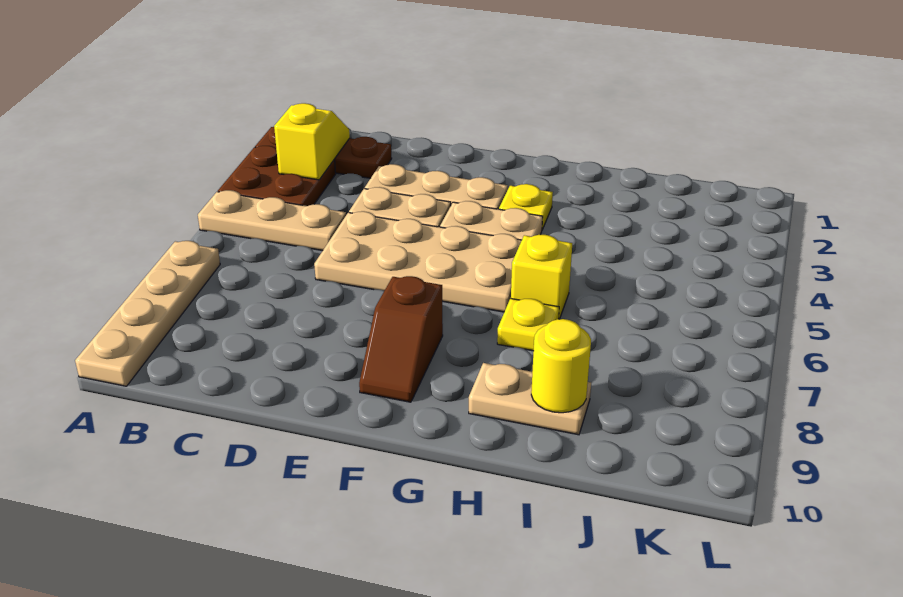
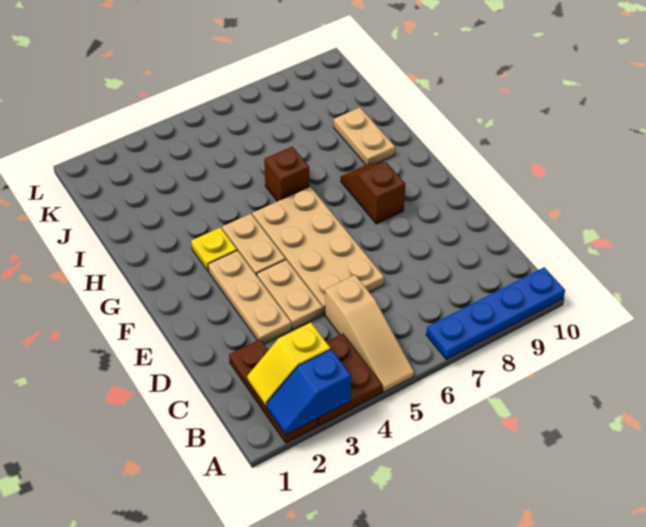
none -> blue 1x2 slope [267,349,351,435]
tan 1x3 plate [198,190,346,251] -> tan 1x3 slope [325,275,414,392]
tan 1x4 plate [75,241,220,386] -> blue 1x4 plate [426,267,565,359]
brown 1x2 slope [359,276,443,402] -> brown 1x2 slope turned to [341,162,406,224]
yellow 1x1 brick [511,235,572,319] -> brown 1x1 brick [264,146,310,201]
yellow 1x1 plate [497,298,559,351] -> none
yellow 1x1 round brick [531,319,591,413] -> none

